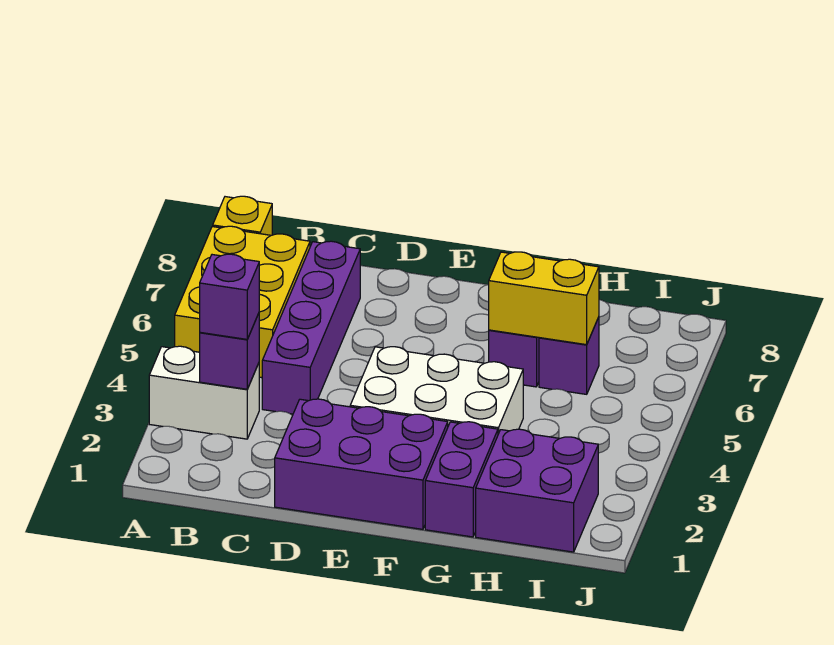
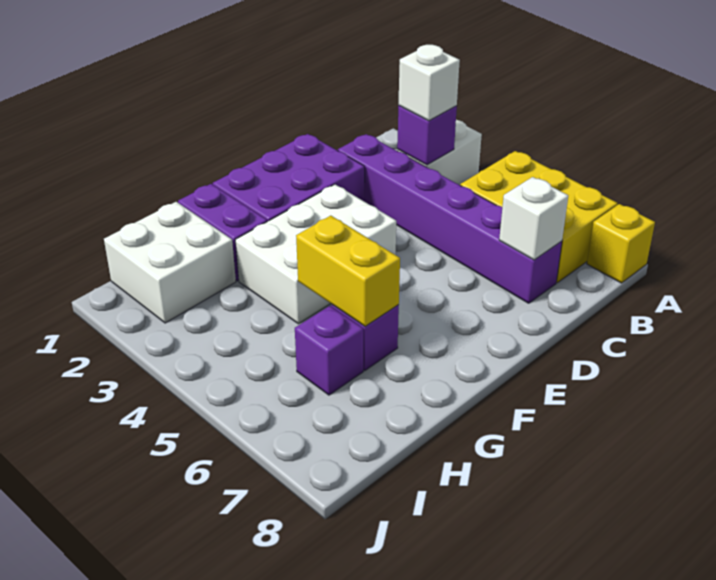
purple 1x1 brick [200,254,259,339] -> white 1x1 brick [398,45,460,121]
purple 1x4 brick [262,241,360,414] -> purple 1x6 brick [338,134,562,303]
none -> white 1x1 brick [499,177,568,260]
yellow 1x2 brick [489,252,599,345] -> yellow 1x2 brick turned to [296,216,400,326]
purple 2x2 brick [476,429,598,552] -> white 2x2 brick [104,202,236,323]

